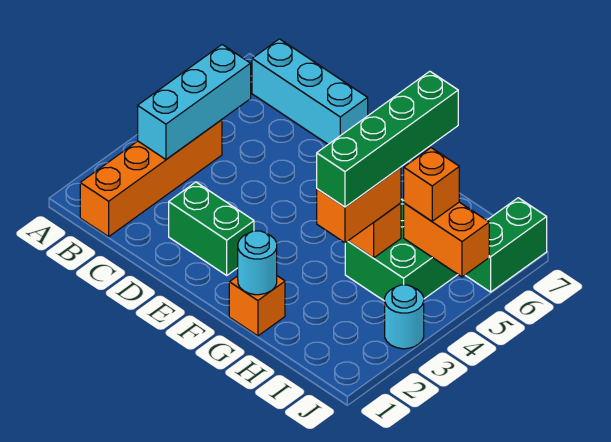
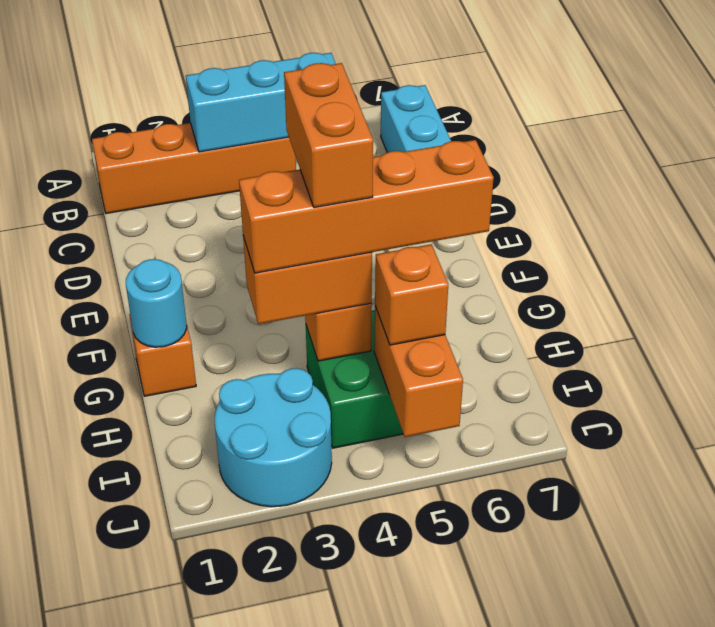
green 1x2 brick [169,182,254,275] -> none
none -> orange 1x2 brick [284,63,373,208]
green 1x4 brick [317,71,458,207] -> orange 1x4 brick [239,140,494,273]
cyan 1x1 round brick [385,285,424,349] -> cyan 2x2 round brick [214,368,332,507]
green 1x2 brick [465,198,547,292] -> none

